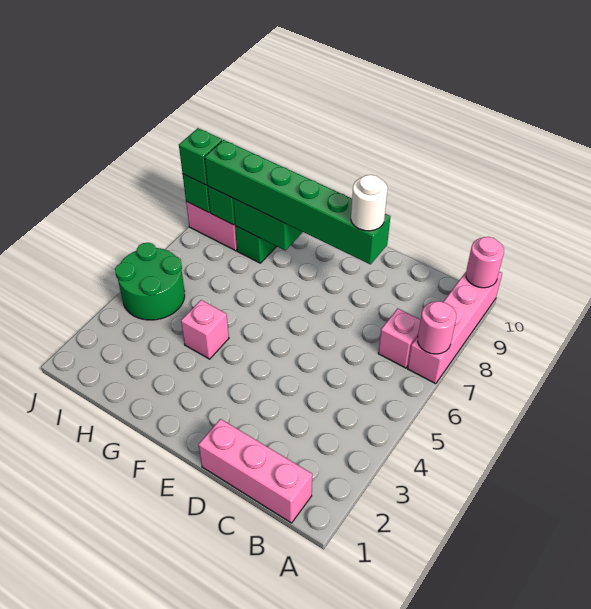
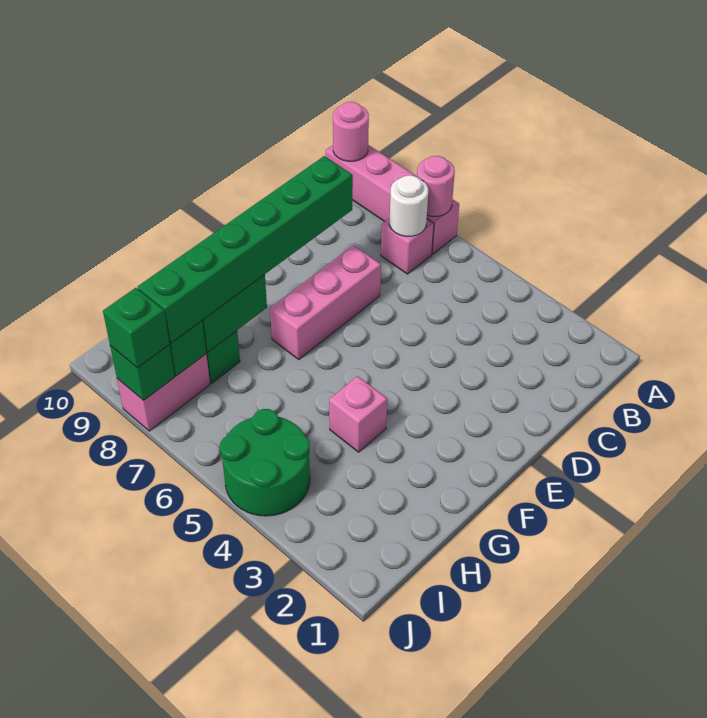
pink 1x3 brick [198,419,312,523] -> pink 1x3 brick moved to [270,245,381,359]
white 1x1 round brick [351,175,388,231] -> white 1x1 round brick moved to [390,175,428,236]

